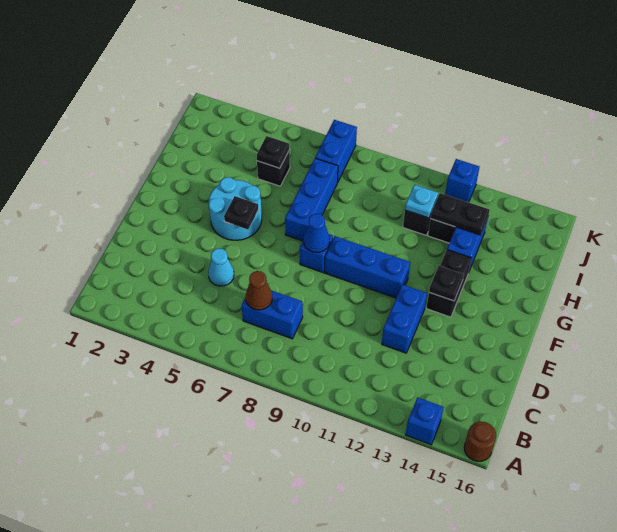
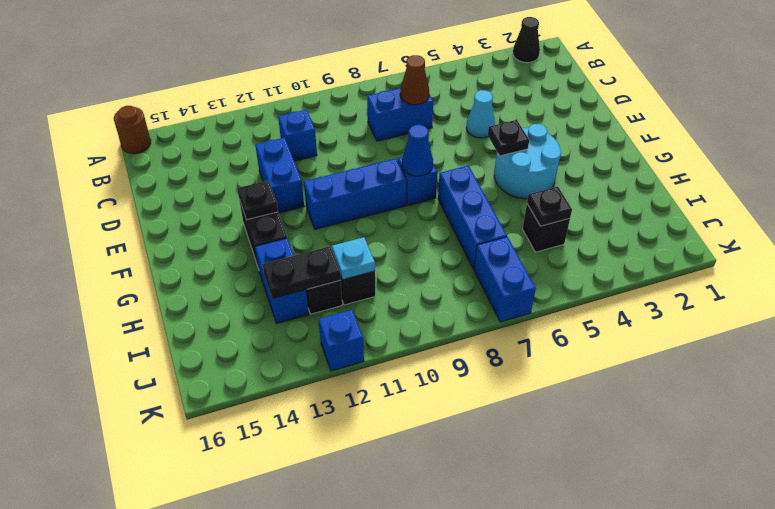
none -> black 1x1 cone [513,17,540,63]
blue 1x1 brick [406,397,444,445] -> blue 1x1 brick moved to [278,110,317,161]

